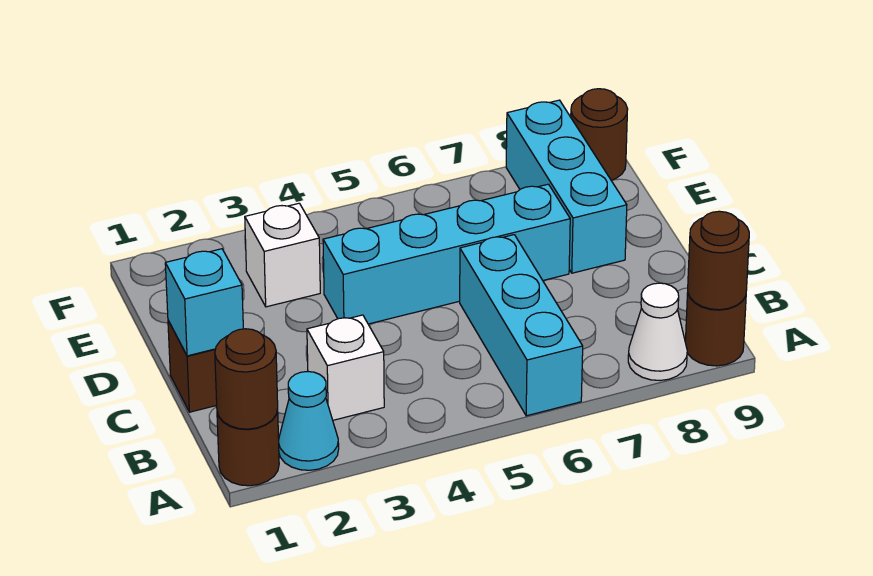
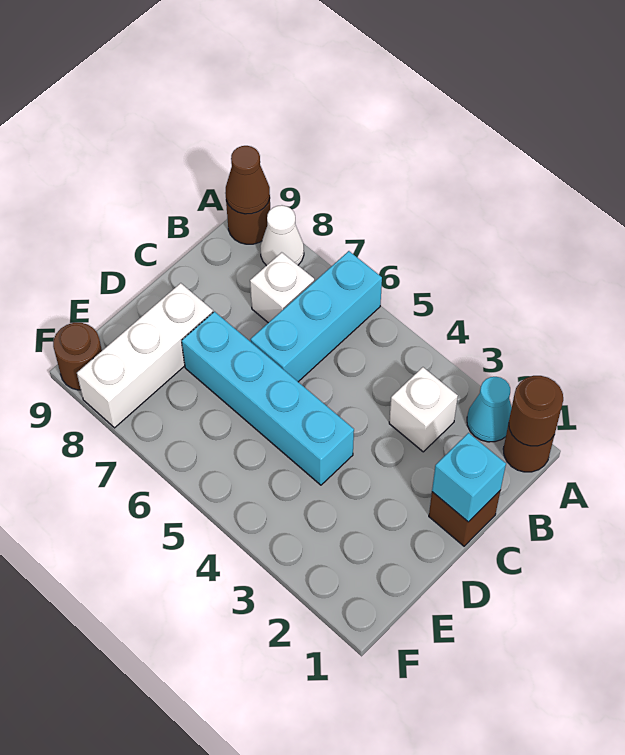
brown 1x1 round brick [688,211,749,310] -> brown 1x1 cone [225,146,270,214]
cyan 1x3 brick [506,100,627,273] -> white 1x3 brick [77,283,213,428]
white 1x1 brick [245,203,320,307] -> white 1x1 brick moved to [250,252,314,323]

